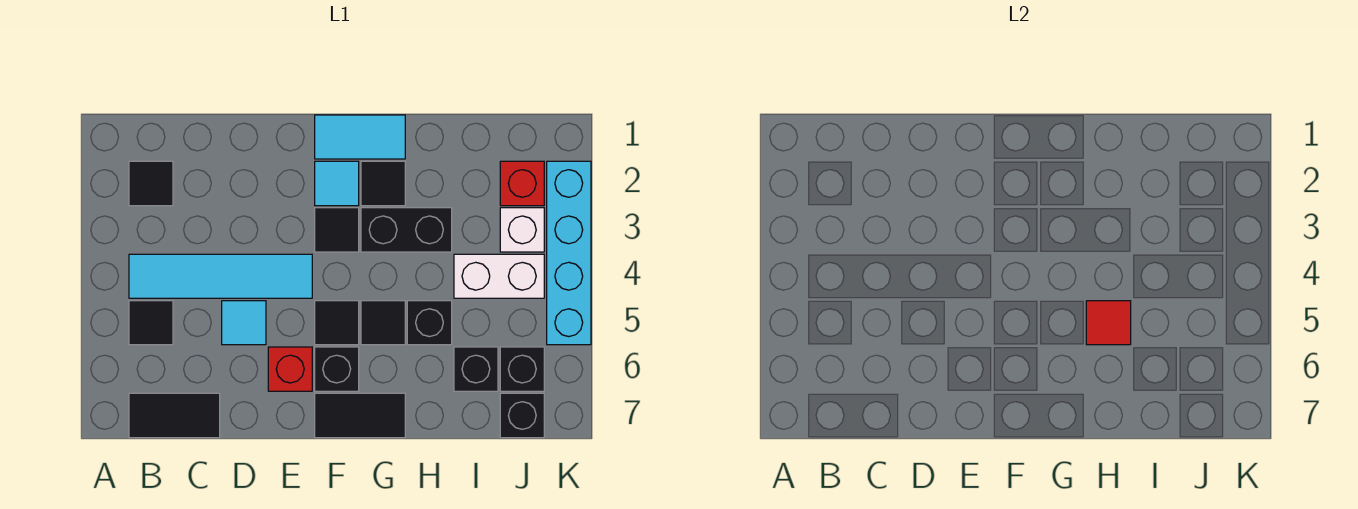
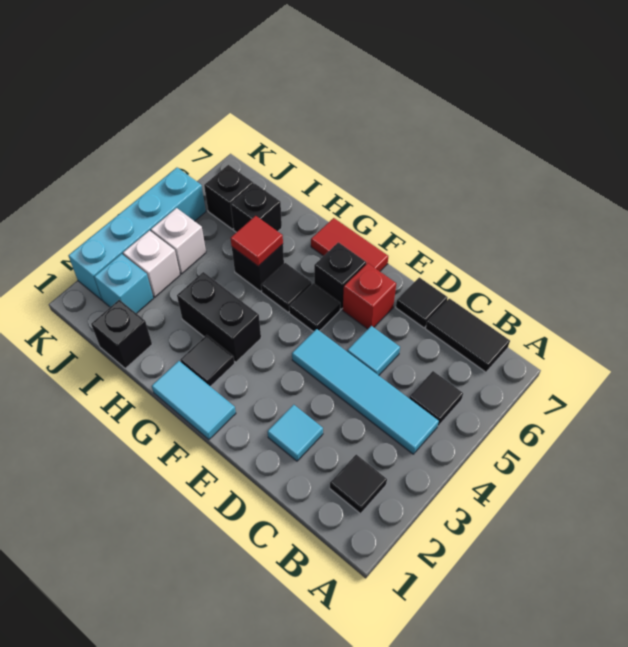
cyan 1x1 tile [315,161,359,206] -> cyan 1x1 tile moved to [268,405,323,461]
black 1x1 tile [315,208,359,252] -> black 1x1 tile moved to [396,277,448,328]
black 1x2 tile [315,393,405,438] -> red 1x2 tile [311,218,388,271]
white 1x2 brick [454,254,544,298] -> white 1x1 brick [151,208,206,274]
red 1x1 brick [500,161,544,206] -> cyan 1x1 brick [94,254,153,314]
black 1x1 brick [500,393,544,438] -> black 1x1 brick moved to [91,300,152,369]

